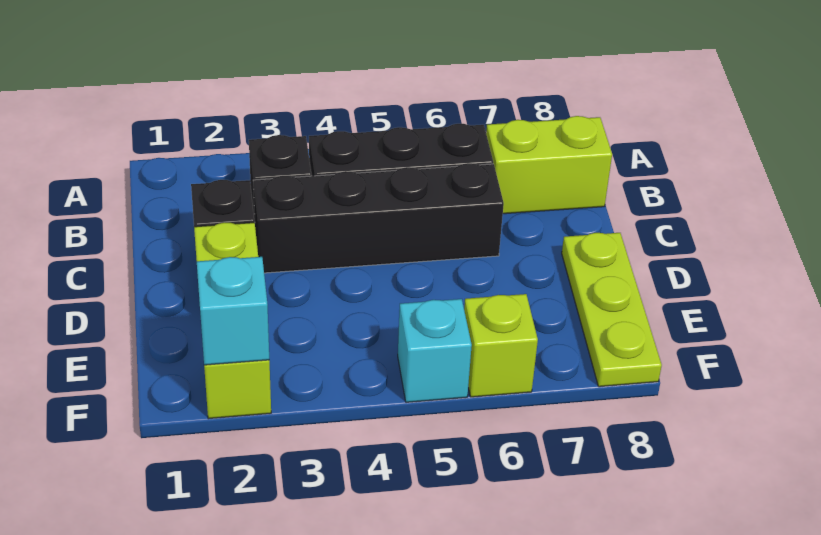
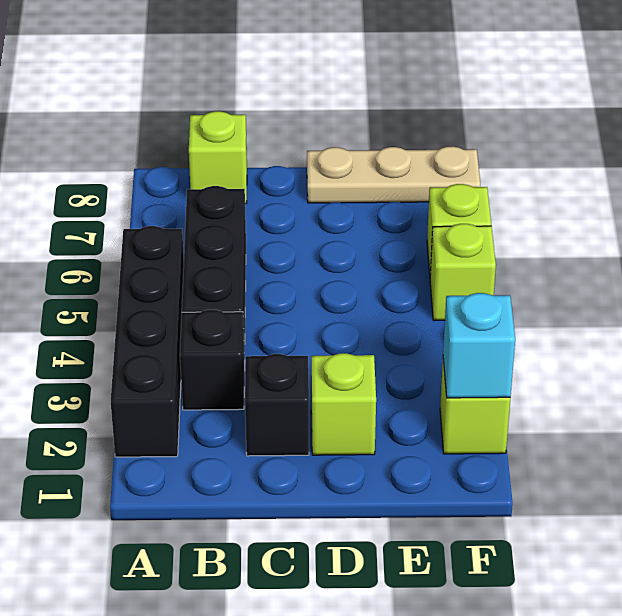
lime 1x2 brick [486,116,612,214] -> lime 1x1 brick [189,111,247,204]
black 1x4 brick [253,163,504,273] -> black 1x4 brick moved to [111,226,184,457]
lime 1x3 plate [562,233,662,387] -> tan 1x3 plate [307,146,480,203]
cyan 1x1 brick [398,299,472,402] -> lime 1x1 brick [430,224,496,321]

